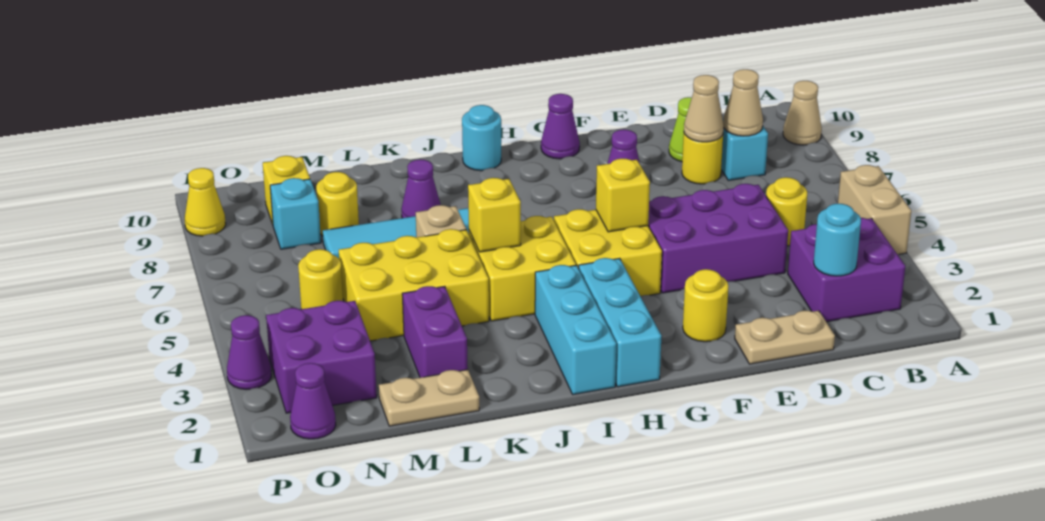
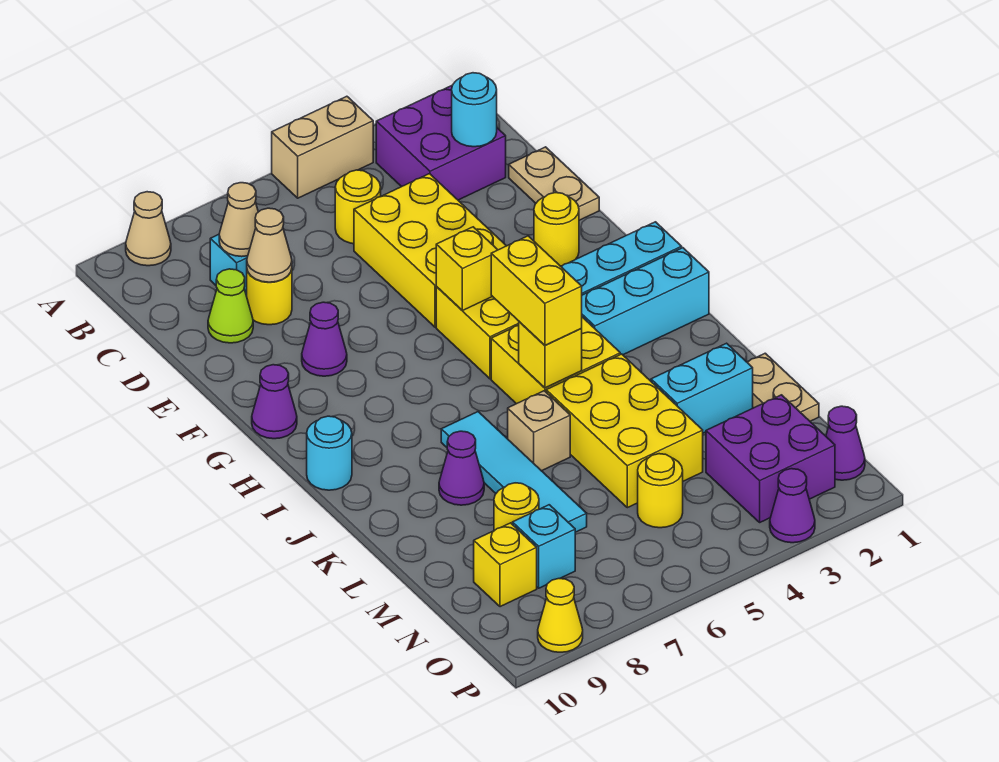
purple 2x3 brick [648,184,788,293] -> yellow 2x3 brick [354,174,506,327]
none -> yellow 1x2 brick [491,236,582,345]
purple 1x2 brick [402,286,468,378] -> cyan 1x2 brick [651,343,753,433]

